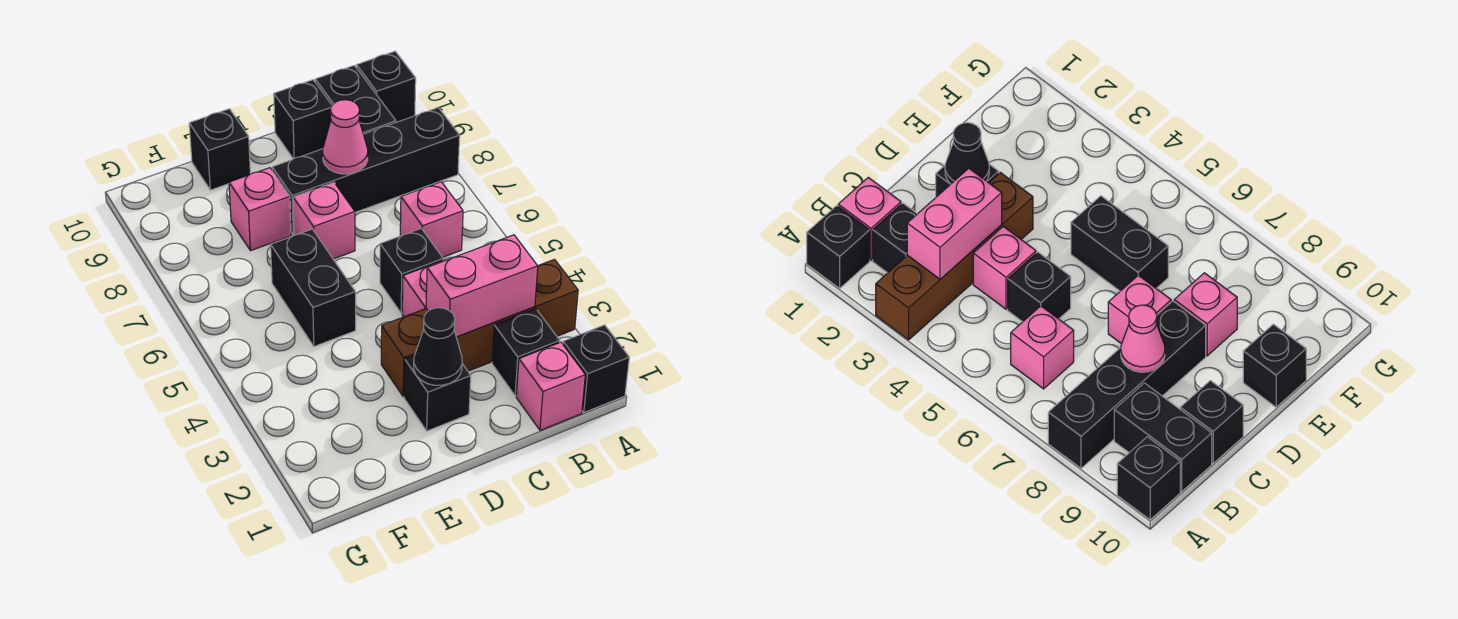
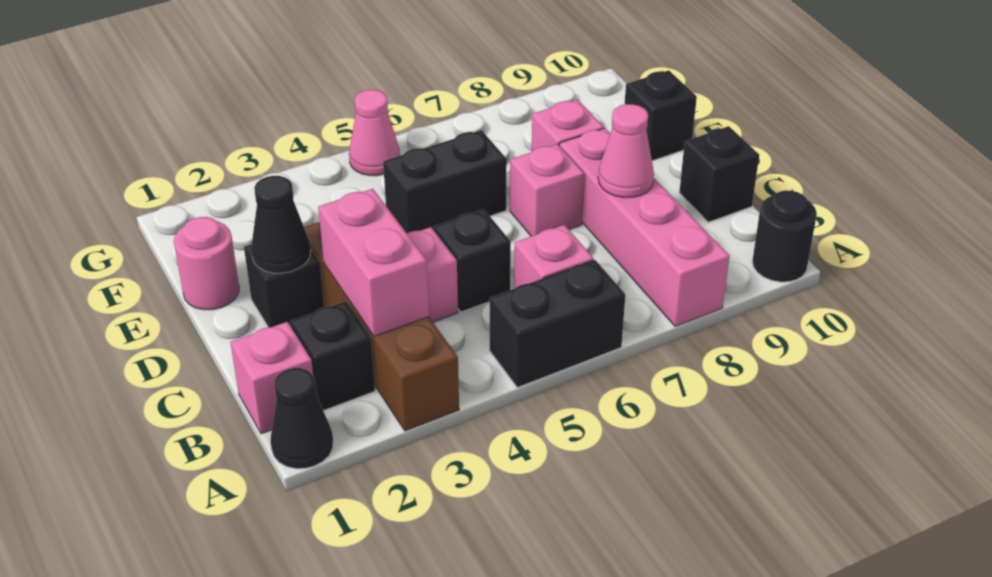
black 1x1 brick [563,325,629,413] -> black 1x1 cone [270,368,333,469]
black 1x4 brick [272,108,460,235] -> pink 1x4 brick [559,128,730,327]
black 1x1 brick [357,51,416,122] -> black 1x1 round brick [752,190,817,282]
black 1x2 brick [315,65,396,134] -> black 1x2 brick moved to [489,260,625,387]
none -> pink 1x1 round brick [174,217,239,310]
none -> pink 1x1 cone [349,90,400,176]

